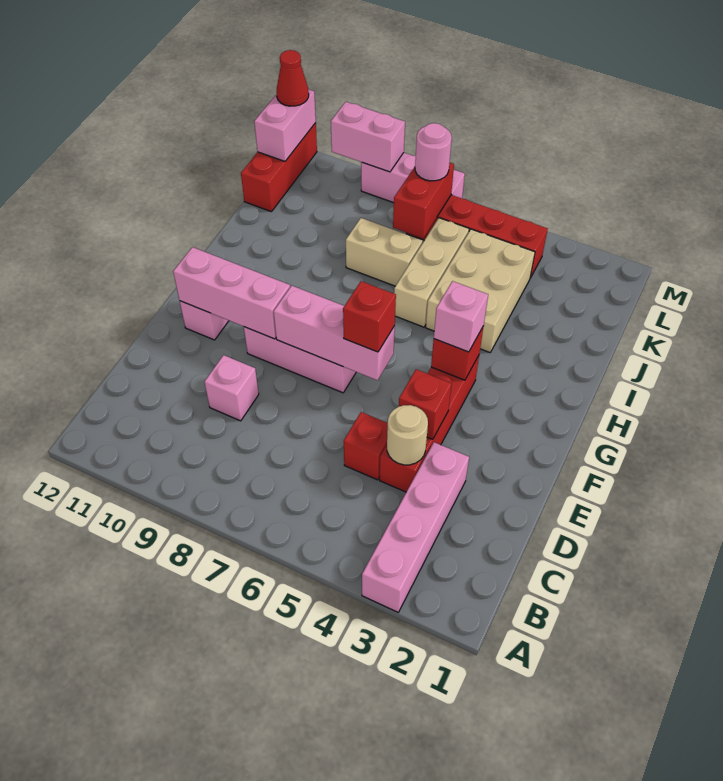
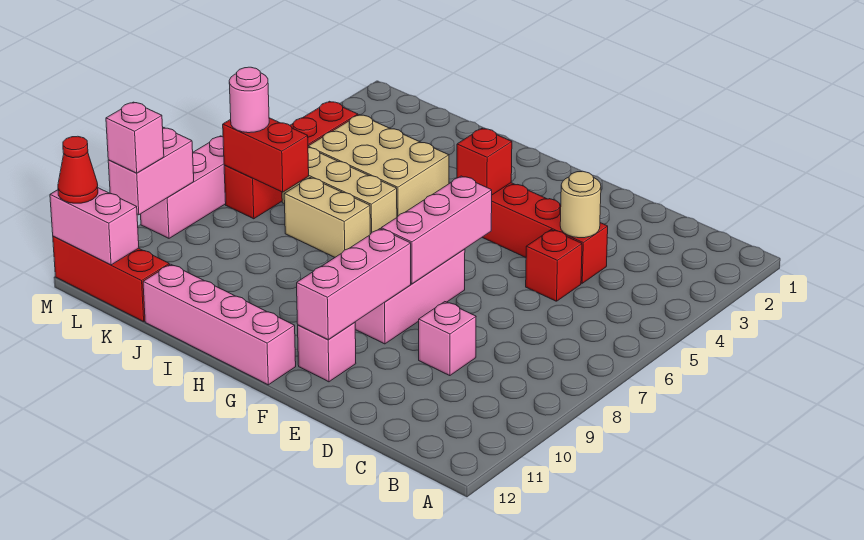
pink 1x4 brick [362,442,469,612] -> pink 1x4 brick moved to [143,264,296,385]
red 1x1 brick [399,369,452,439] -> none
red 1x1 brick [343,281,396,352] -> none
pink 1x1 brick [434,281,488,352] -> pink 1x1 brick moved to [106,102,164,173]
tan 1x2 brick [346,218,423,286] -> tan 1x2 brick turned to [284,178,370,257]

